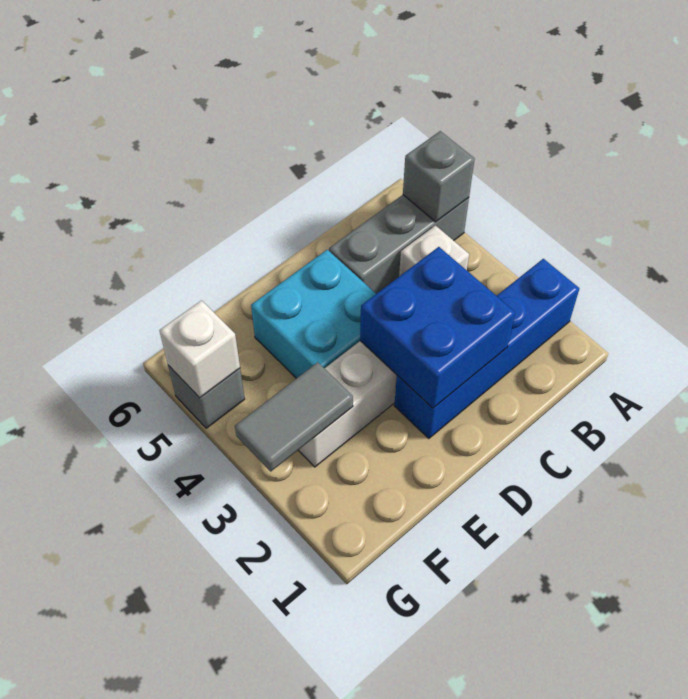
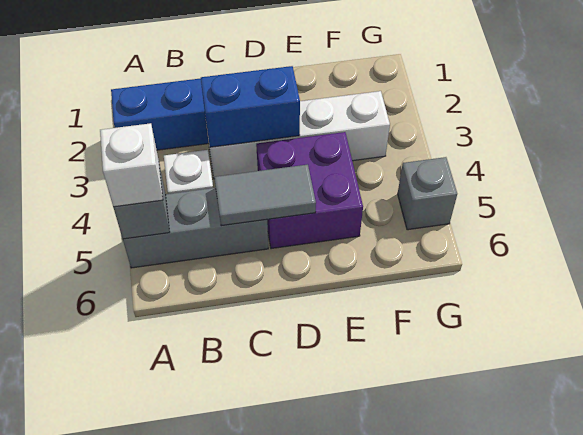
blue 2x2 brick [360,247,515,409] -> blue 1x2 brick [201,66,300,147]
cyan 2x2 brick [251,250,376,378] -> purple 2x2 brick [256,132,363,249]
grey 1x2 tile [235,362,353,471] -> grey 1x2 tile moved to [214,165,316,226]
white 1x1 brick [159,301,240,398] -> white 1x1 brick moved to [100,123,163,207]

